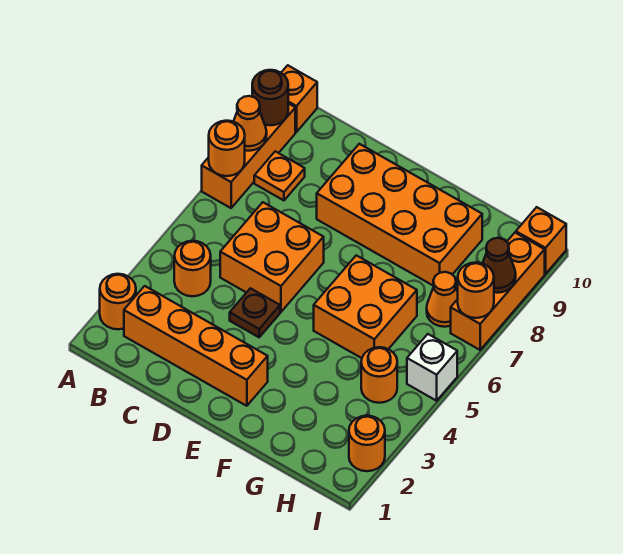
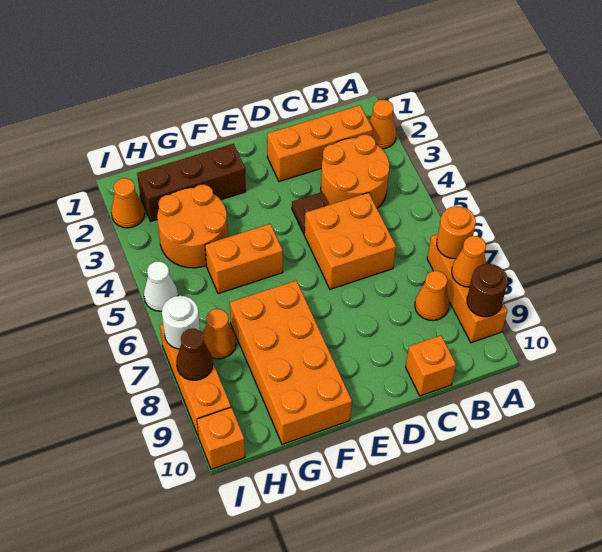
orange 1x1 round brick [100,274,136,329] -> orange 1x1 cone [369,100,396,149]
orange 1x1 brick [281,65,317,132] -> orange 1x1 brick moved to [406,335,456,396]
orange 1x4 brick [124,286,268,406] -> orange 1x3 brick [267,105,373,182]
orange 1x1 round brick [174,241,211,296] -> orange 2x2 round brick [321,135,389,208]
orange 1x1 plate [254,151,305,200] -> orange 1x1 cone [415,271,449,321]
orange 2x4 brick [317,144,482,285] -> orange 2x4 brick turned to [230,280,352,444]
none -> brown 1x3 brick [137,144,246,221]
orange 2x2 brick [314,255,417,358] -> orange 1x2 brick [205,224,283,294]
orange 1x1 round brick [361,347,397,403] -> orange 2x2 round brick [157,185,228,268]
orange 1x1 round brick [349,416,385,471] -> orange 1x1 cone [111,178,145,228]
white 1x1 brick [407,334,457,401] -> white 1x1 cone [144,261,178,311]
orange 1x1 round brick [458,262,494,318] -> white 1x1 round brick [162,296,200,349]

